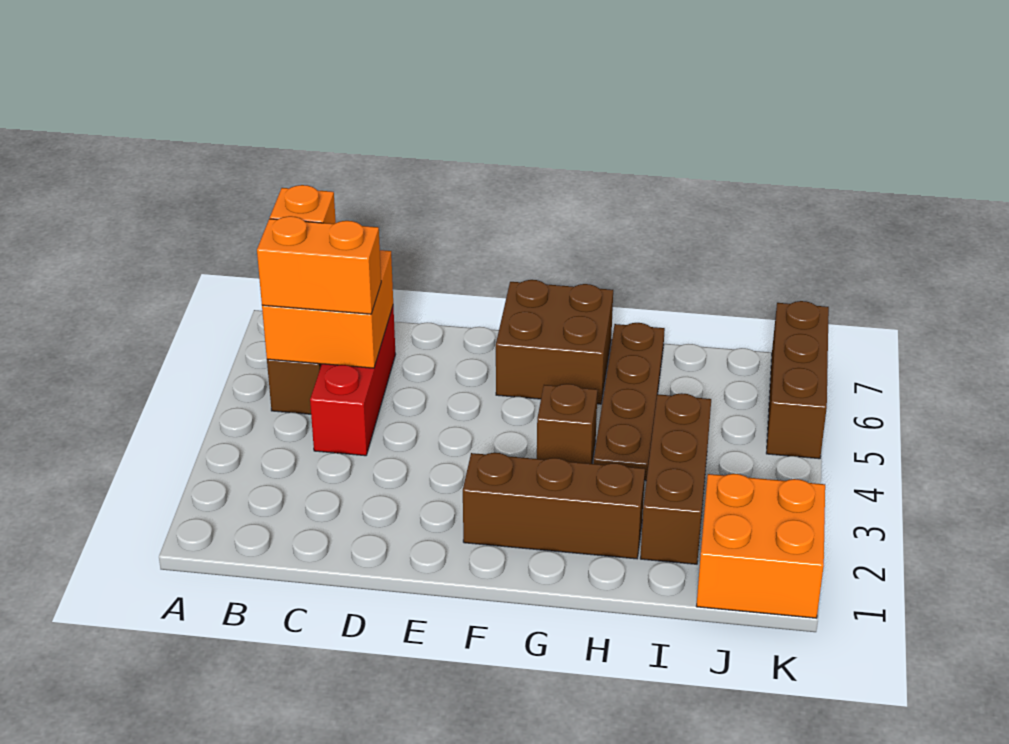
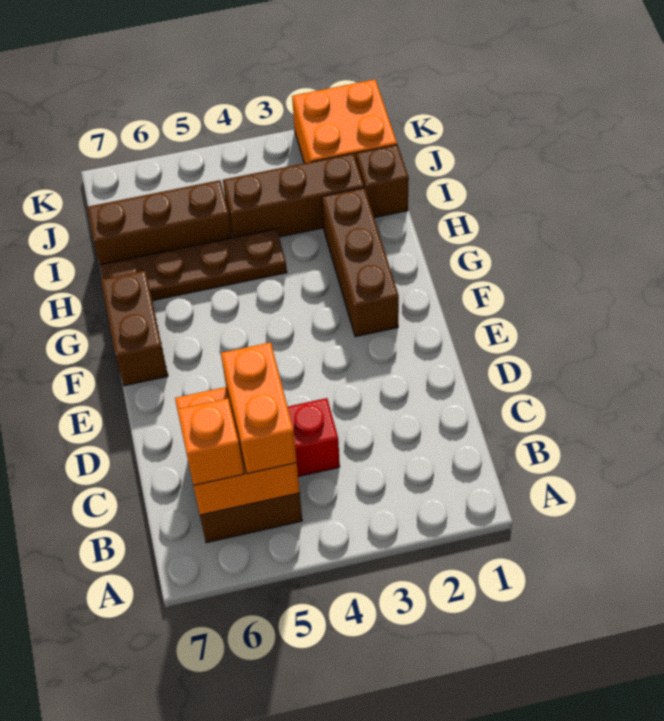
brown 2x2 brick [496,280,613,404] -> brown 1x2 brick [101,271,168,386]
brown 1x1 brick [537,384,597,464] -> brown 1x1 brick moved to [356,145,409,218]
brown 1x3 brick [766,301,829,459] -> brown 1x3 brick moved to [87,180,232,264]

